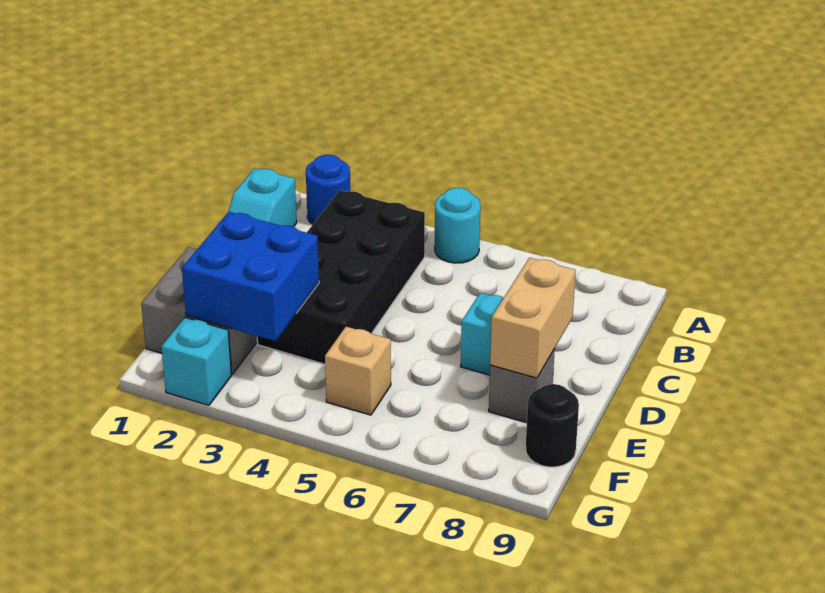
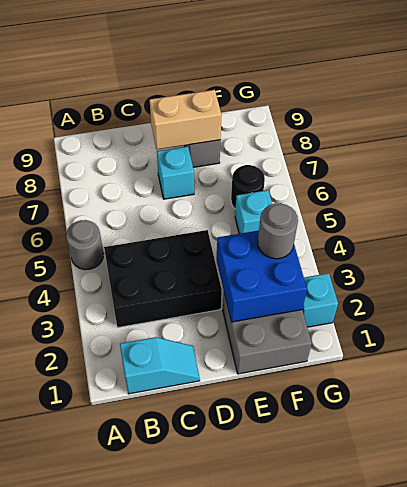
blue 1x1 round brick [306,155,350,224] -> none
cyan 1x1 round brick [435,188,480,263] -> grey 1x1 round brick [66,220,104,270]
black 2x4 brick [257,190,425,364] -> black 2x3 brick [104,230,222,327]
none -> grey 1x1 round brick [258,203,298,259]
tan 1x1 brick [325,327,391,415] -> cyan 1x1 brick [235,190,272,234]
black 1x1 round brick [526,384,579,467] -> black 1x1 round brick moved to [231,165,265,209]

